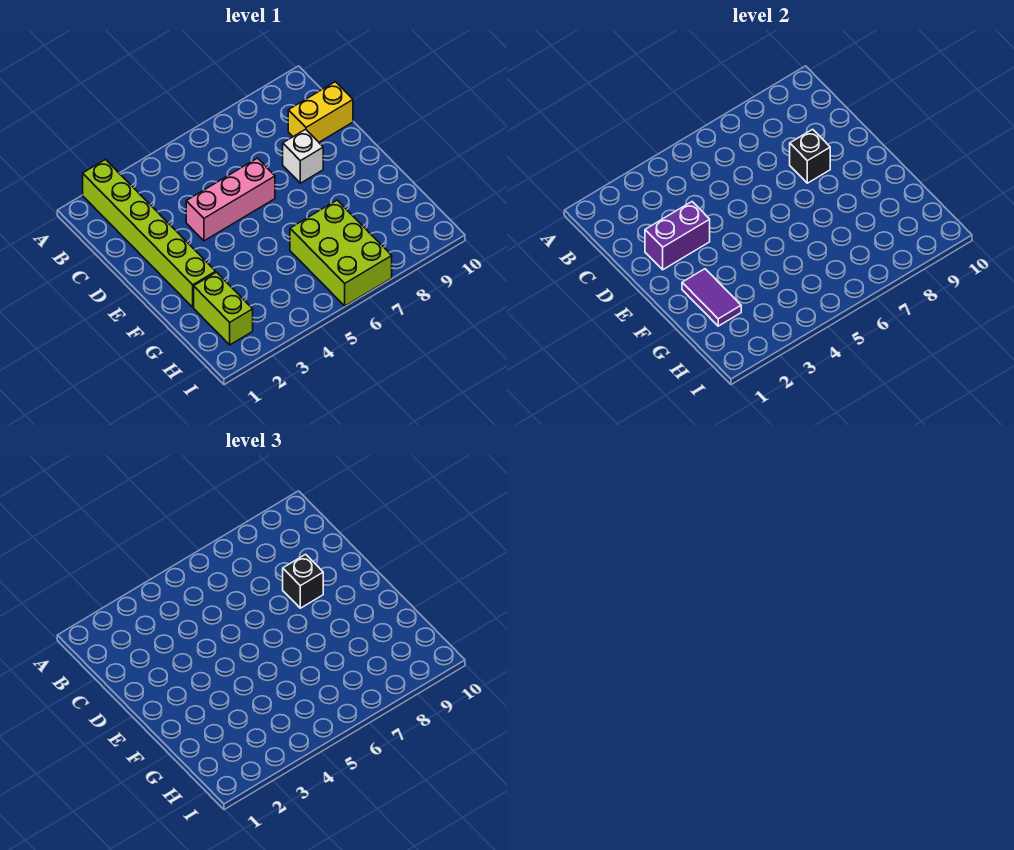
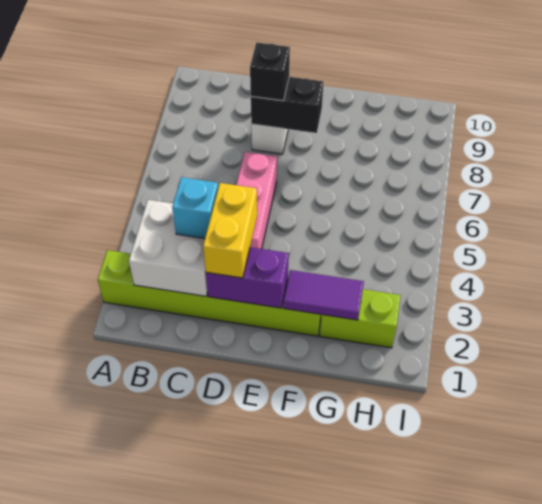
none -> white 2x2 brick [129,200,208,296]
none -> cyan 1x1 brick [172,177,218,239]
yellow 1x2 brick [288,82,353,142] -> yellow 1x2 brick moved to [203,183,257,278]
purple 1x2 brick [645,202,710,270] -> purple 1x2 brick turned to [206,247,289,308]
black 1x1 brick [790,129,830,183] -> black 1x2 brick [251,77,323,133]
lime 2x3 brick [290,200,392,306] -> none

